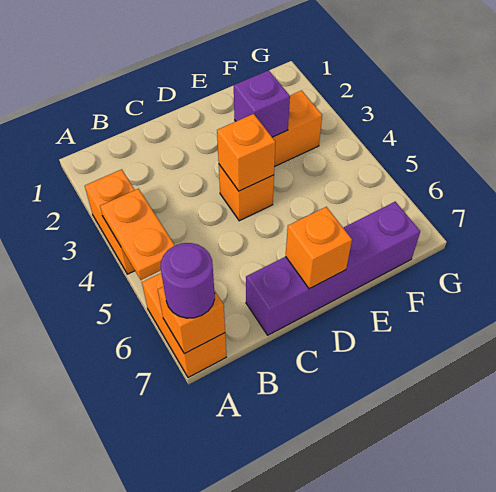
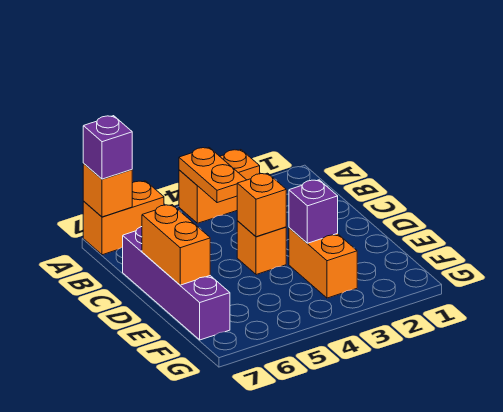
orange 1x2 plate [100,189,175,280] -> orange 1x2 plate turned to [179,147,246,203]
purple 1x1 round brick [161,243,215,318] -> purple 1x1 brick [83,116,132,179]
orange 1x1 brick [286,207,352,289] -> orange 1x2 brick [142,205,210,285]

